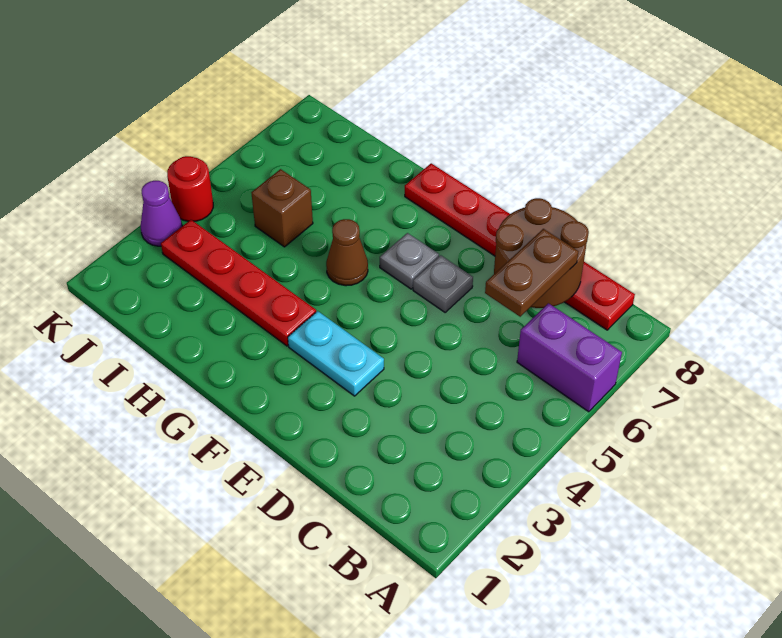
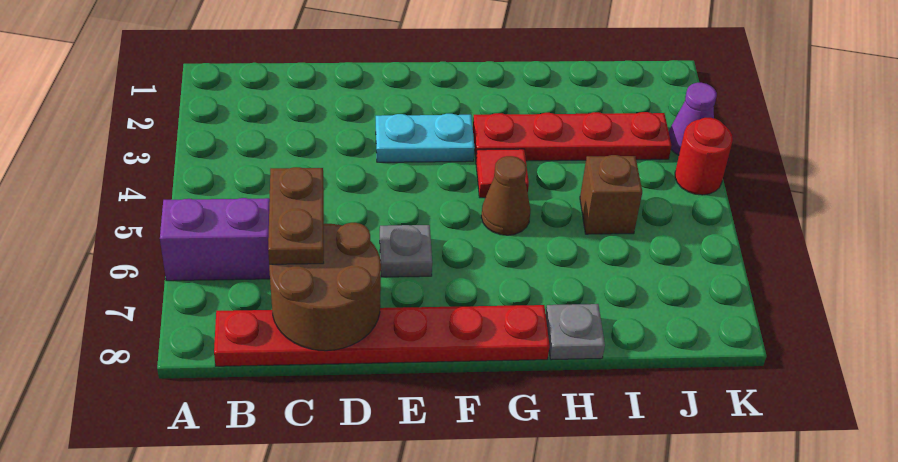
grey 1x1 plate [380,233,439,289] -> grey 1x1 plate moved to [546,304,605,360]
none -> red 1x1 tile [476,149,529,198]

